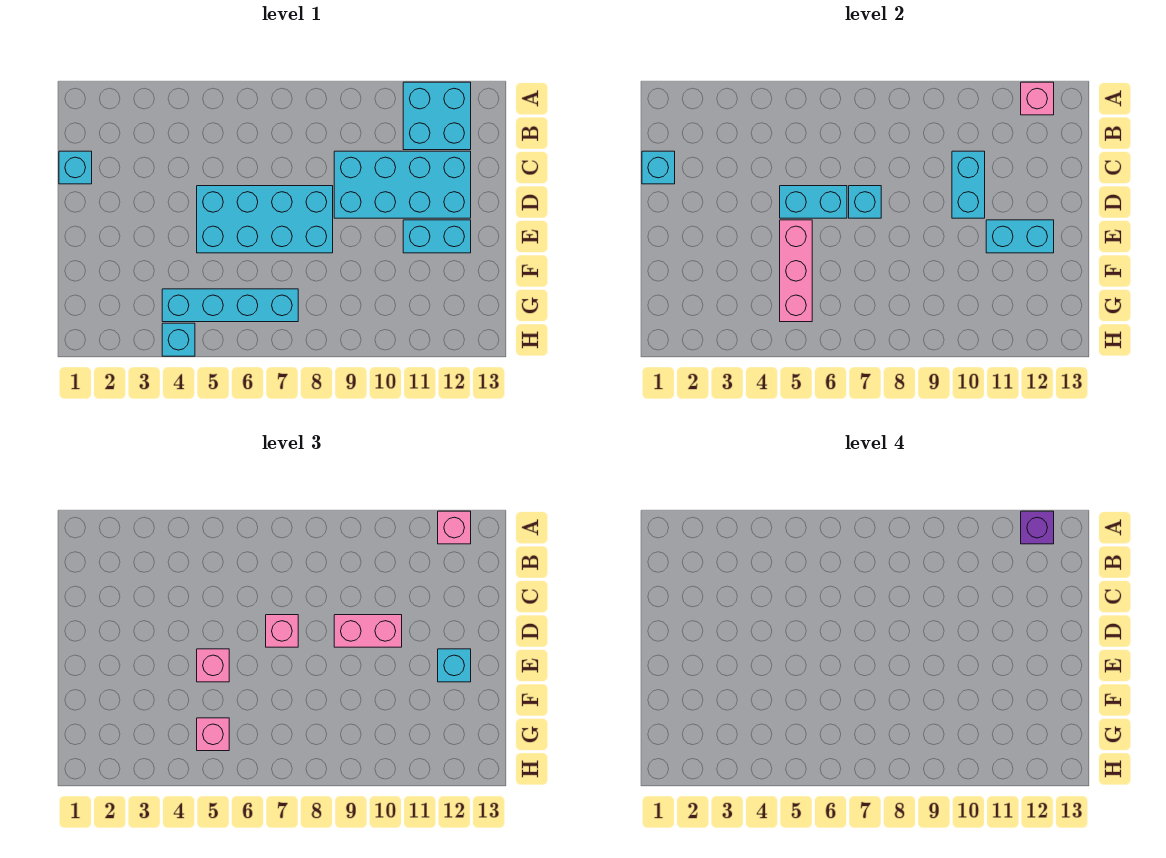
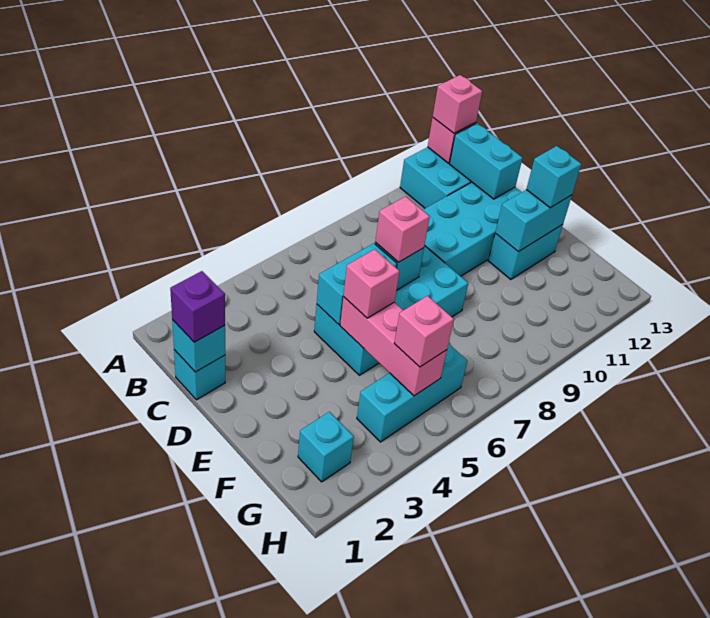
purple 1x1 brick [1021,511,1054,544] -> purple 1x1 brick moved to [170,271,225,342]
cyan 1x2 brick [952,151,985,218] -> cyan 1x2 brick moved to [450,123,523,199]
pink 1x2 brick [334,615,402,647] -> none
cyan 1x4 brick [162,289,298,322] -> cyan 1x3 brick [357,343,467,442]
cyan 1x1 brick [162,323,195,356] -> cyan 1x1 brick moved to [298,412,354,482]

